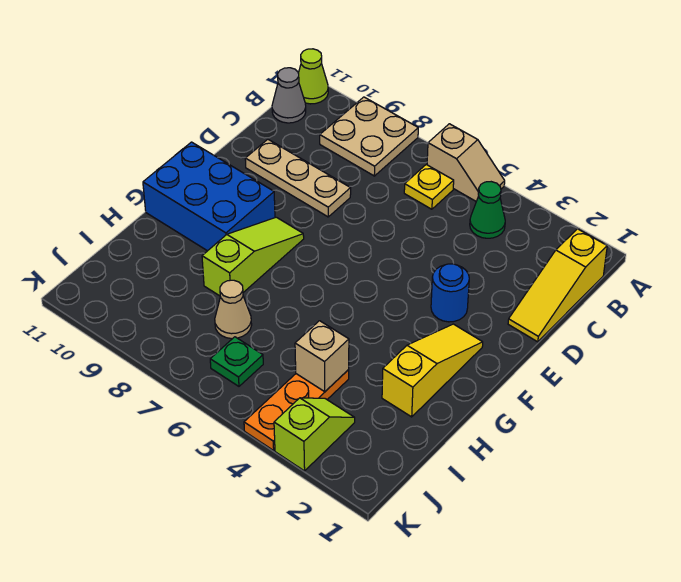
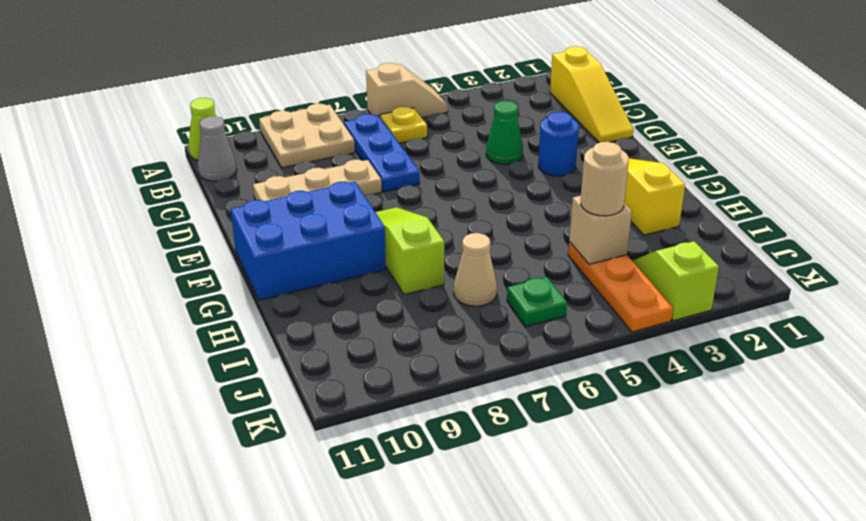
green 1x1 cone [470,182,505,238] -> green 1x1 cone moved to [486,101,523,164]
none -> blue 1x3 plate [344,114,420,192]
none -> tan 1x1 round brick [581,142,629,216]

